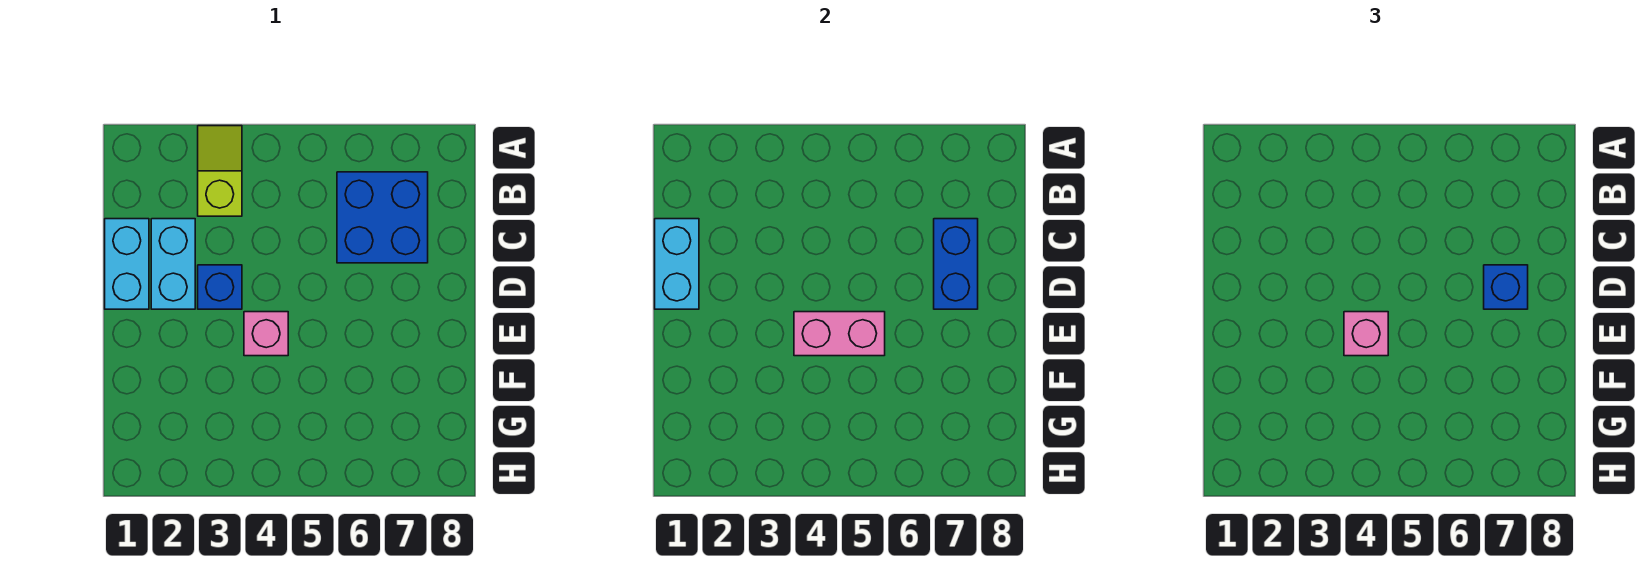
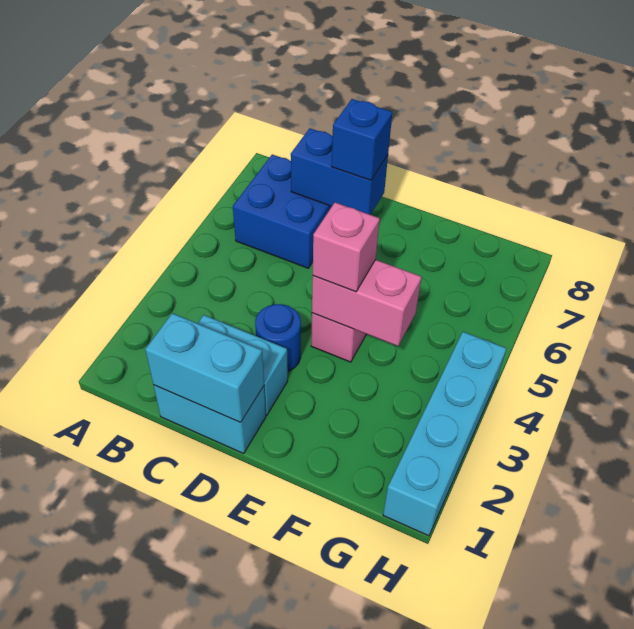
lime 1x2 slope [198,126,242,216] -> none
blue 1x1 brick [198,265,242,309] -> blue 1x1 round brick [255,304,301,371]
pink 1x2 brick [794,312,885,356] -> pink 1x2 brick turned to [312,260,422,346]
none -> cyan 1x4 brick [383,332,507,536]

